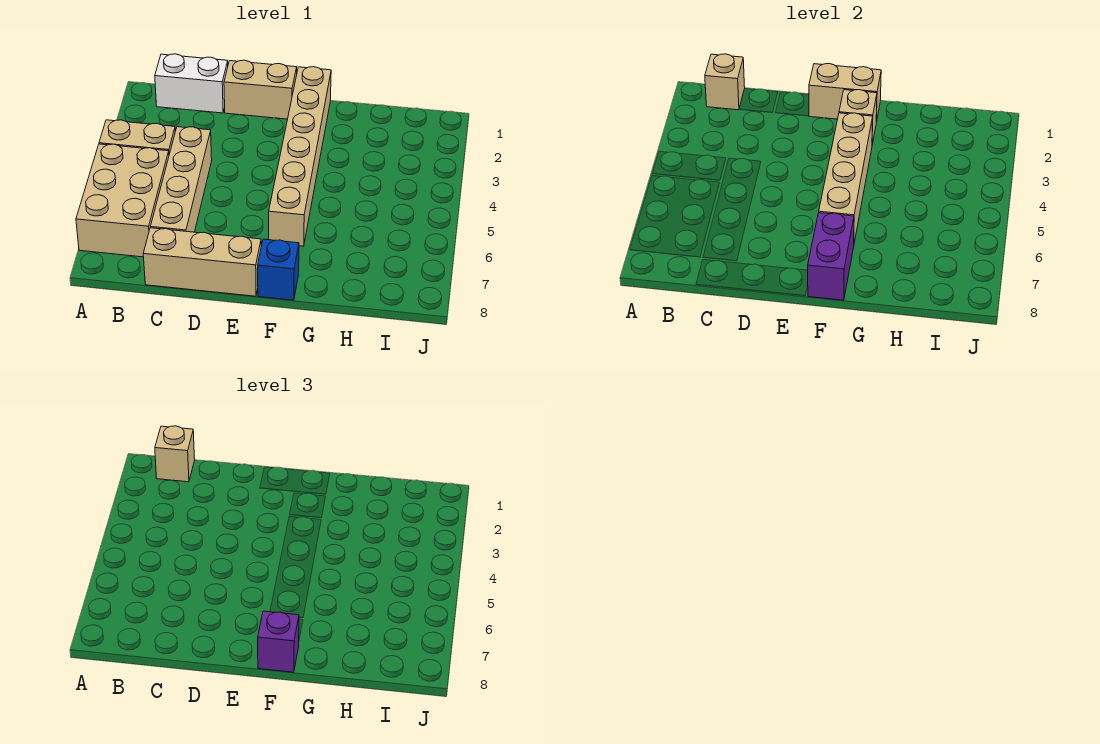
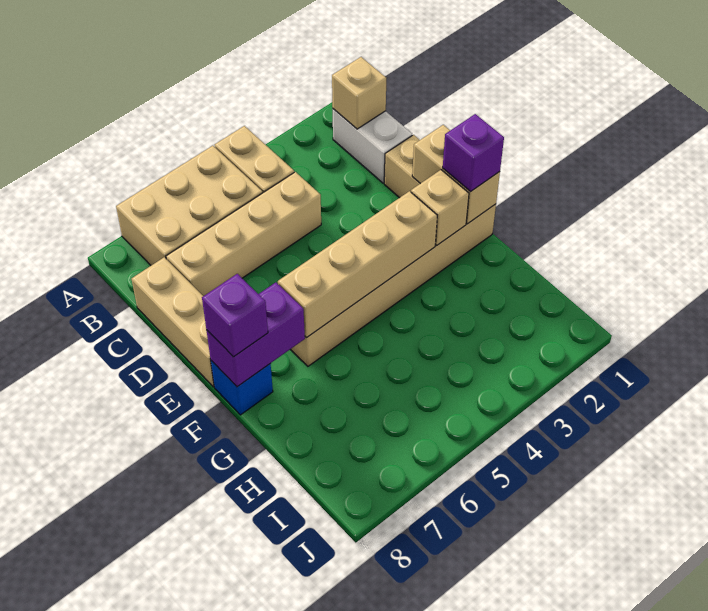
tan 1x1 brick [155,426,195,482] -> none
none -> purple 1x1 brick [443,114,504,192]

